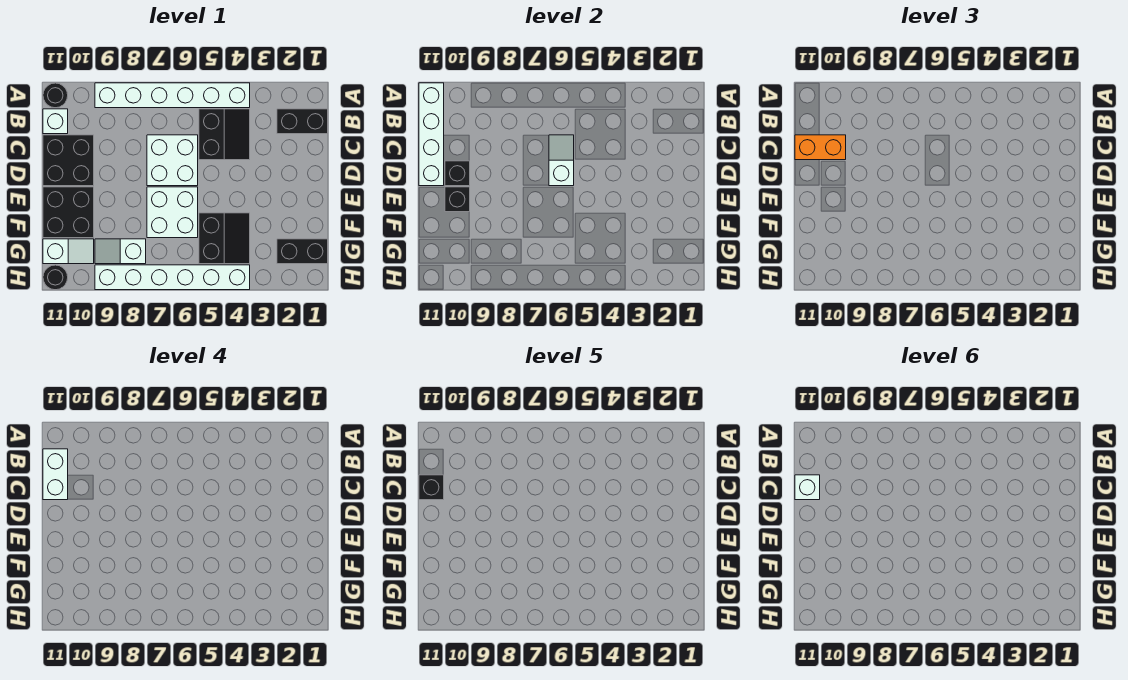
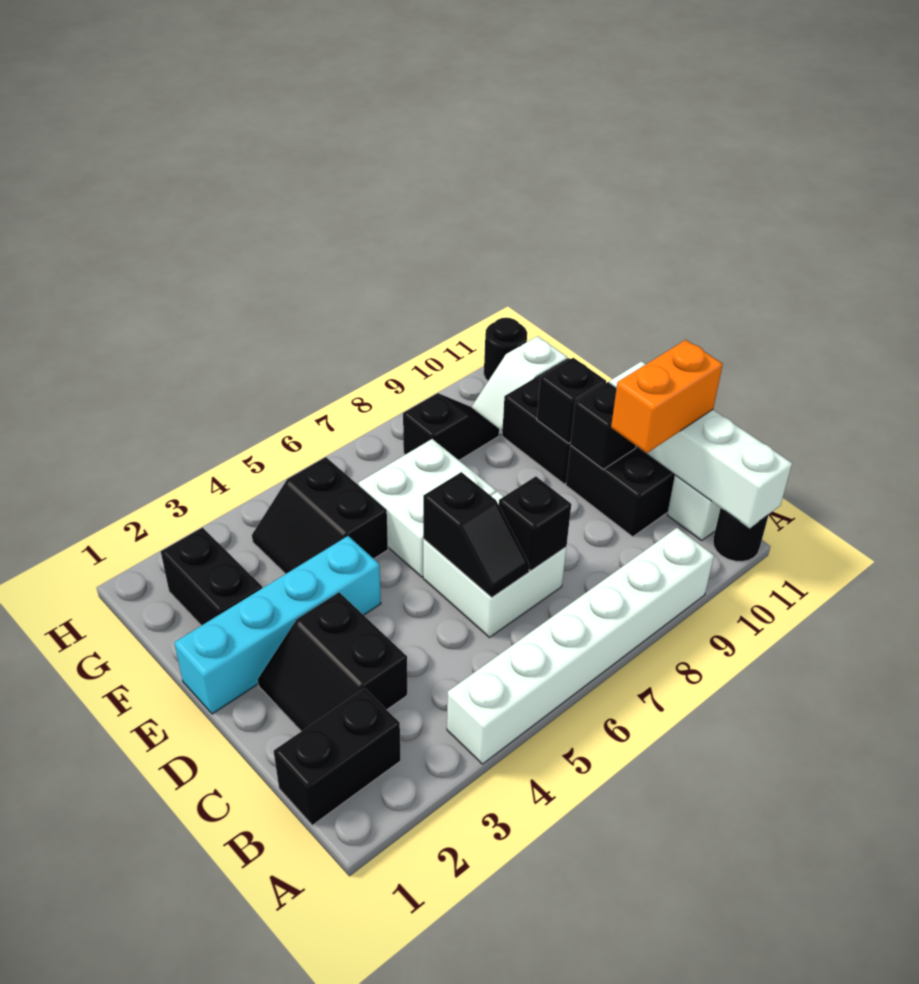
black 2x2 slope [199,109,250,160] -> black 2x2 slope moved to [258,592,407,731]
white 1x2 brick [43,449,68,500] -> none
white 1x2 slope [549,135,574,186] -> black 1x2 slope [423,472,529,598]
black 1x1 brick [419,475,444,500] -> black 1x1 brick moved to [499,476,571,571]
white 1x1 brick [795,475,820,500] -> none
none -> cyan 1x4 brick [174,536,381,714]
black 1x2 brick [277,239,328,264] -> black 1x2 brick turned to [161,528,262,626]
white 1x2 slope [95,239,146,264] -> black 1x2 slope [403,393,499,460]
white 1x6 brick [95,265,250,290] -> none

